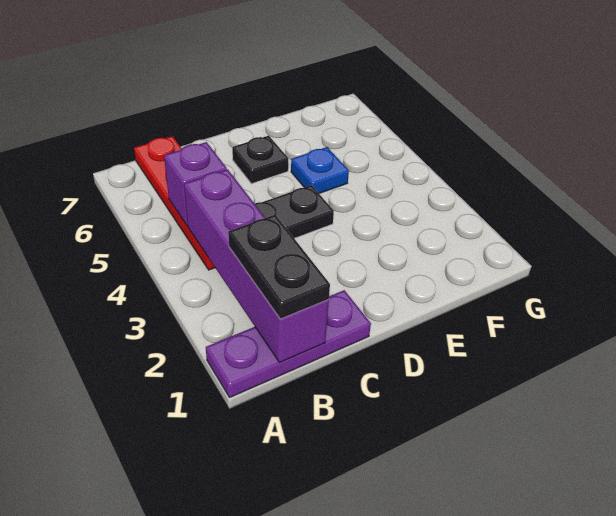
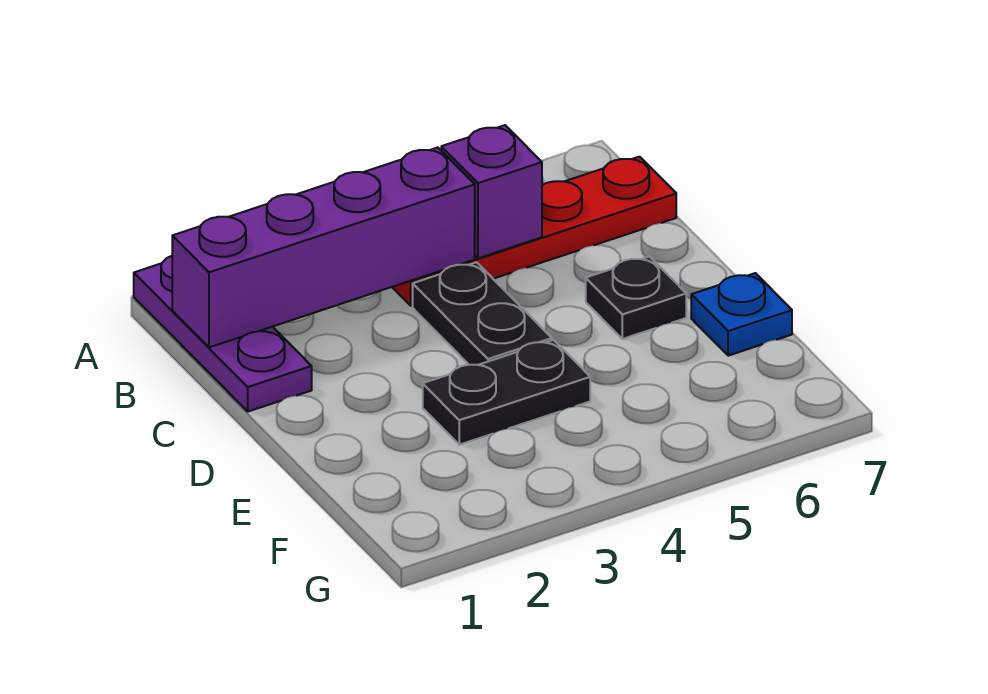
black 1x2 plate [228,215,330,319] -> black 1x2 plate moved to [423,340,590,445]
blue 1x1 plate [291,147,349,193] -> blue 1x1 plate moved to [691,273,792,356]

